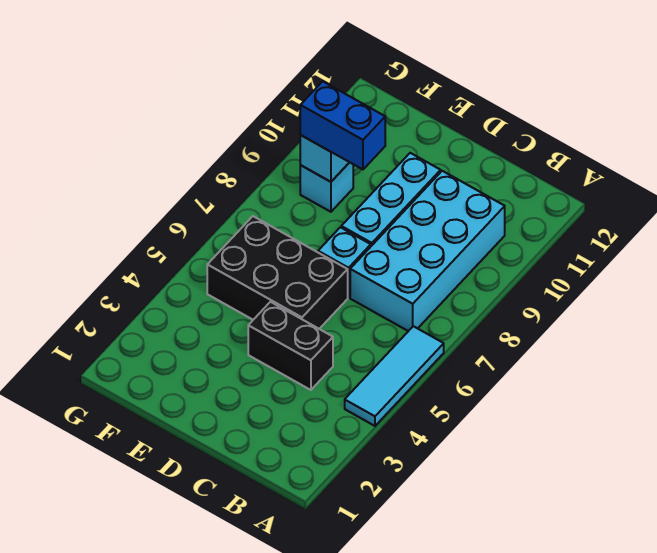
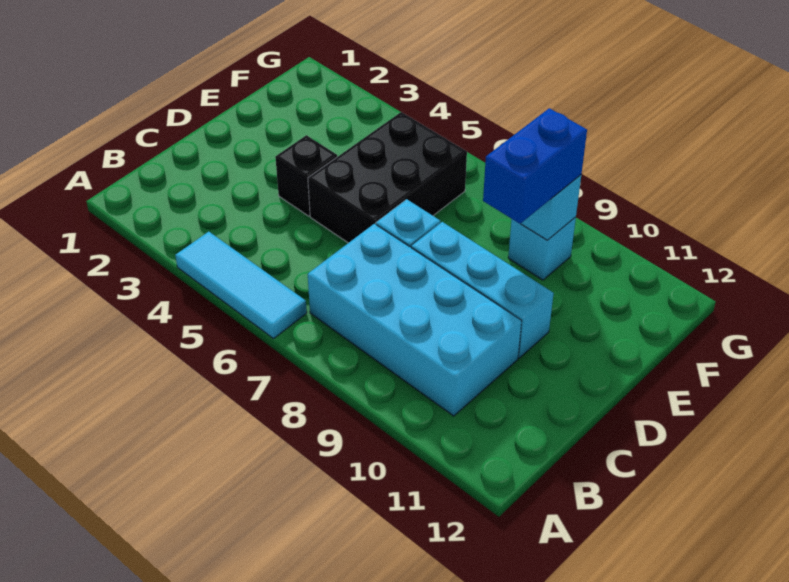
black 1x2 brick [248,302,333,390] -> black 1x1 brick [275,135,337,216]

